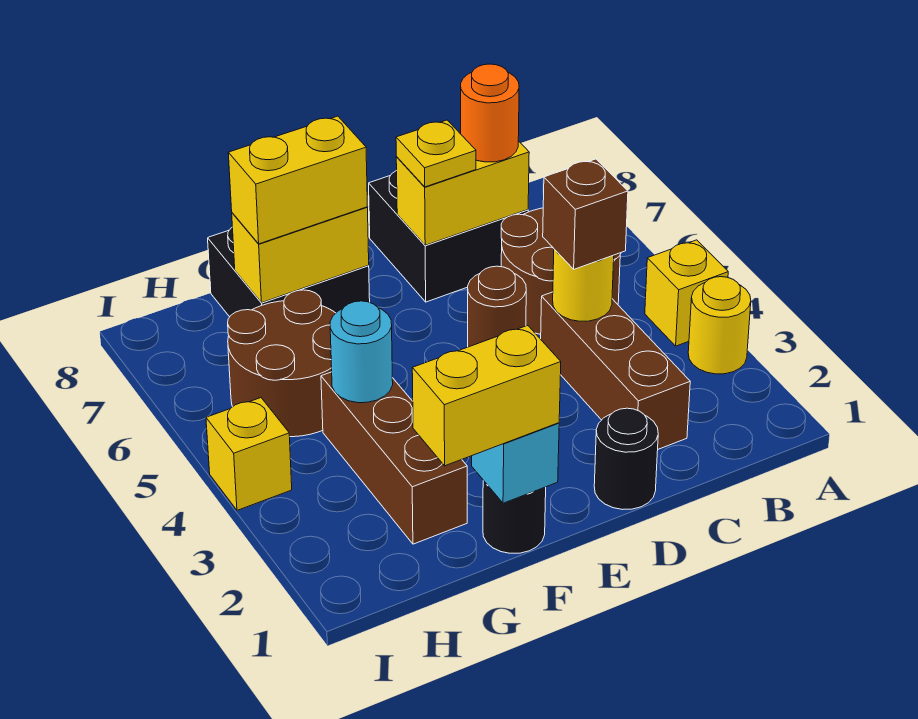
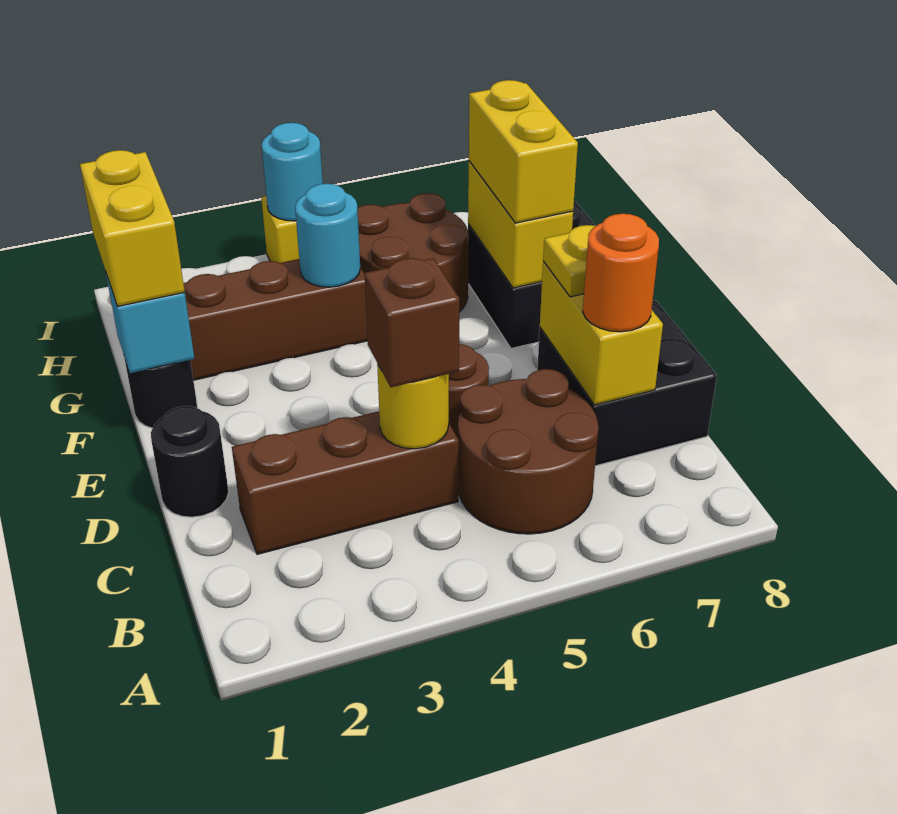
yellow 1x1 round brick [688,277,751,374] -> none
yellow 1x1 brick [645,240,728,346] -> none
none -> cyan 1x1 round brick [262,123,323,221]

